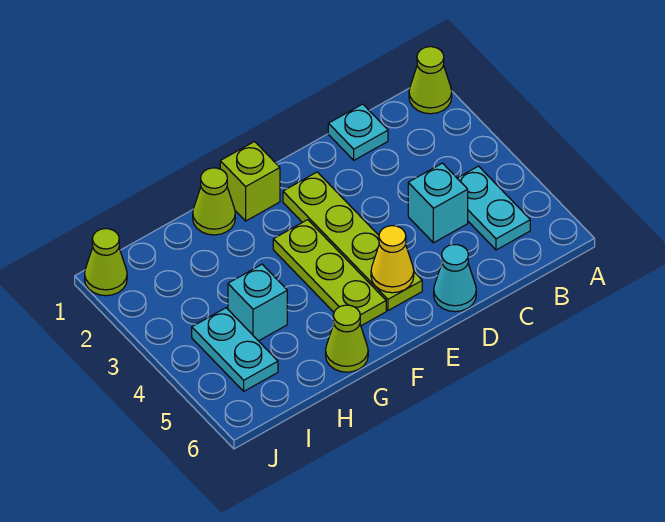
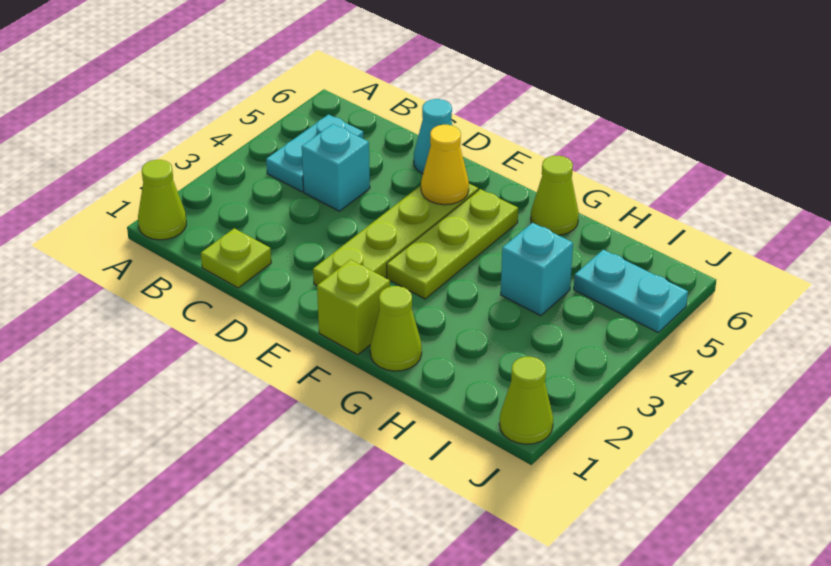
cyan 1x1 plate [328,104,388,160] -> lime 1x1 plate [201,228,271,288]
cyan 1x2 plate [192,308,278,391] -> cyan 1x2 plate turned to [574,250,688,332]

